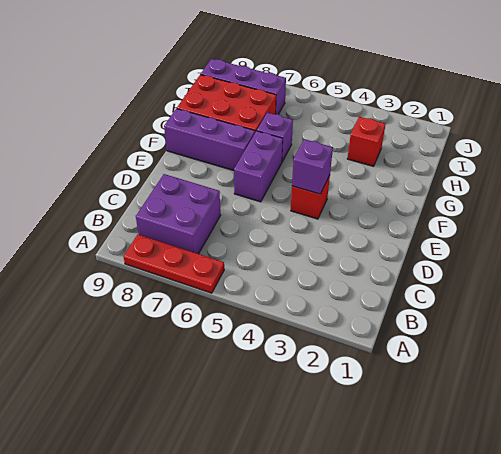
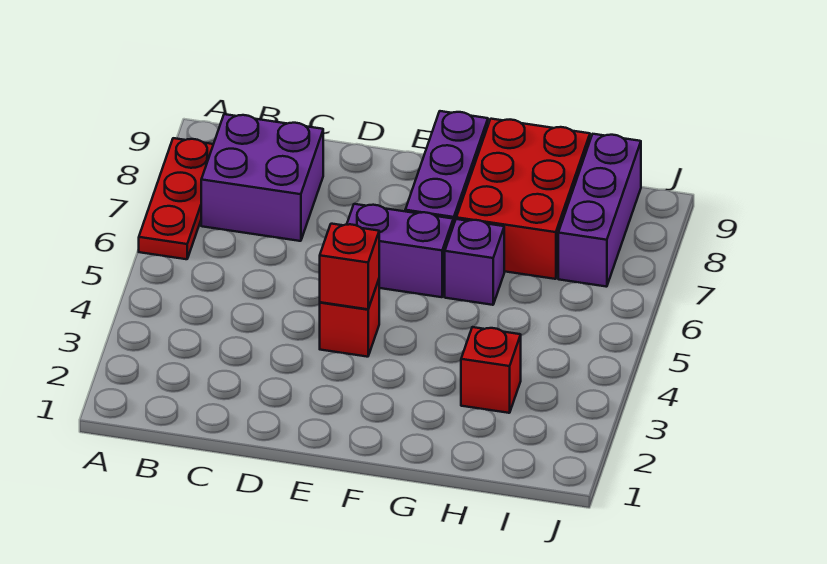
purple 1x1 brick [292,139,333,194] -> red 1x1 brick [320,224,379,309]

